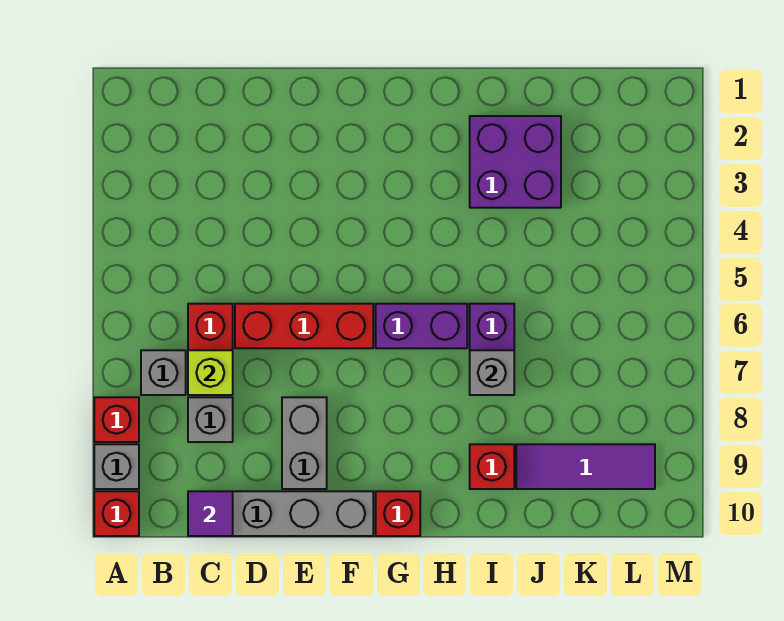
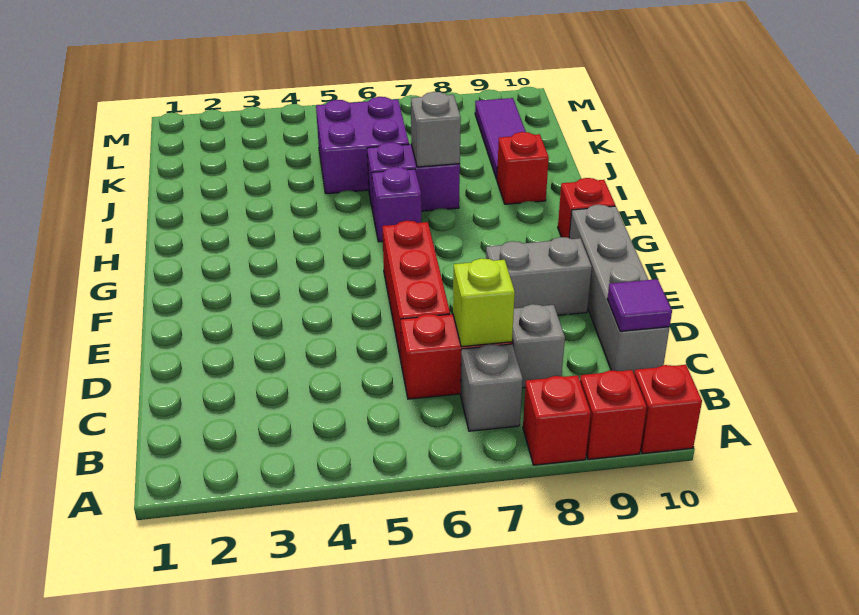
grey 1x1 brick [94,444,139,489] -> red 1x1 brick [580,370,647,459]
purple 1x2 brick [376,304,467,348] -> purple 1x1 brick [372,167,421,242]
purple 2x2 brick [470,116,561,208] -> purple 2x2 brick moved to [316,97,409,194]

